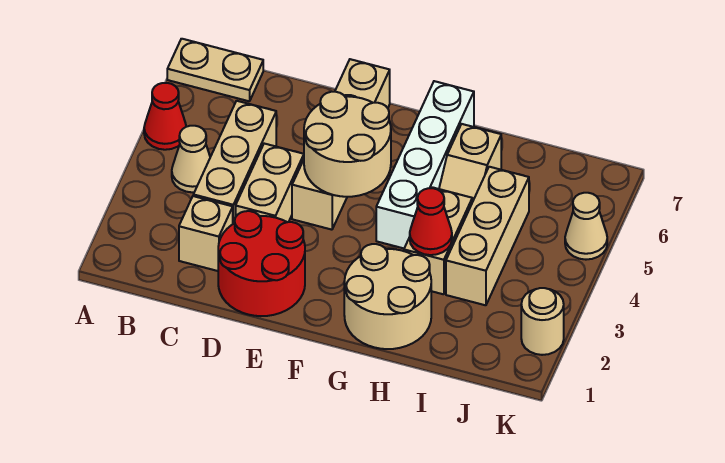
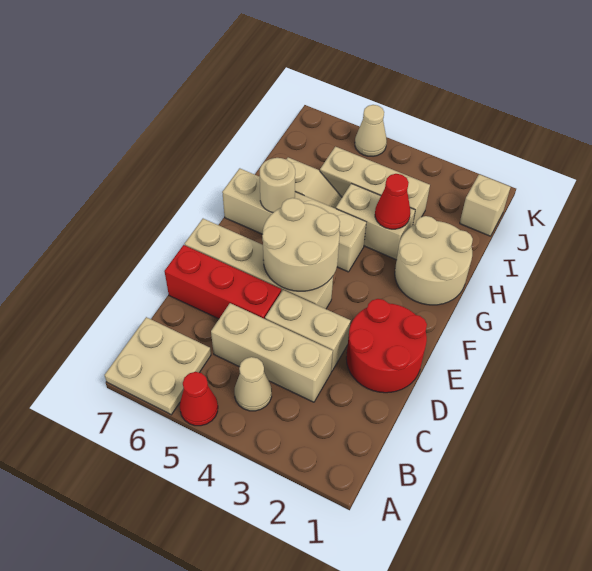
tan 1x2 plate [167,39,263,101] -> tan 2x2 plate [105,317,211,415]
tan 1x1 brick [179,196,233,271] -> tan 1x1 brick moved to [460,174,510,236]
none -> red 1x3 brick [164,245,281,319]
white 1x4 brick [376,81,474,248] -> tan 1x4 brick [222,168,366,272]
tan 1x1 round brick [521,288,564,355] -> tan 1x1 round brick moved to [260,158,295,212]

